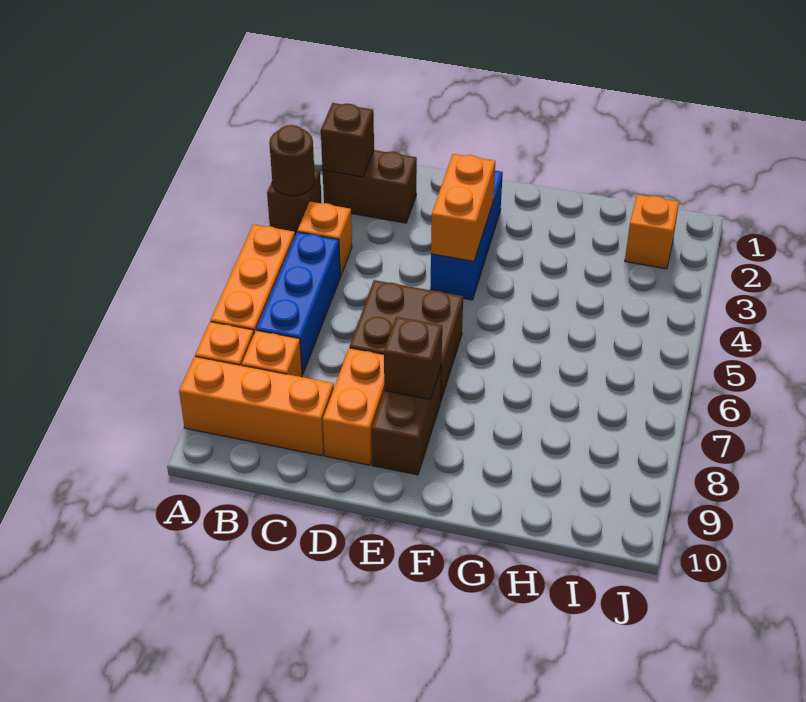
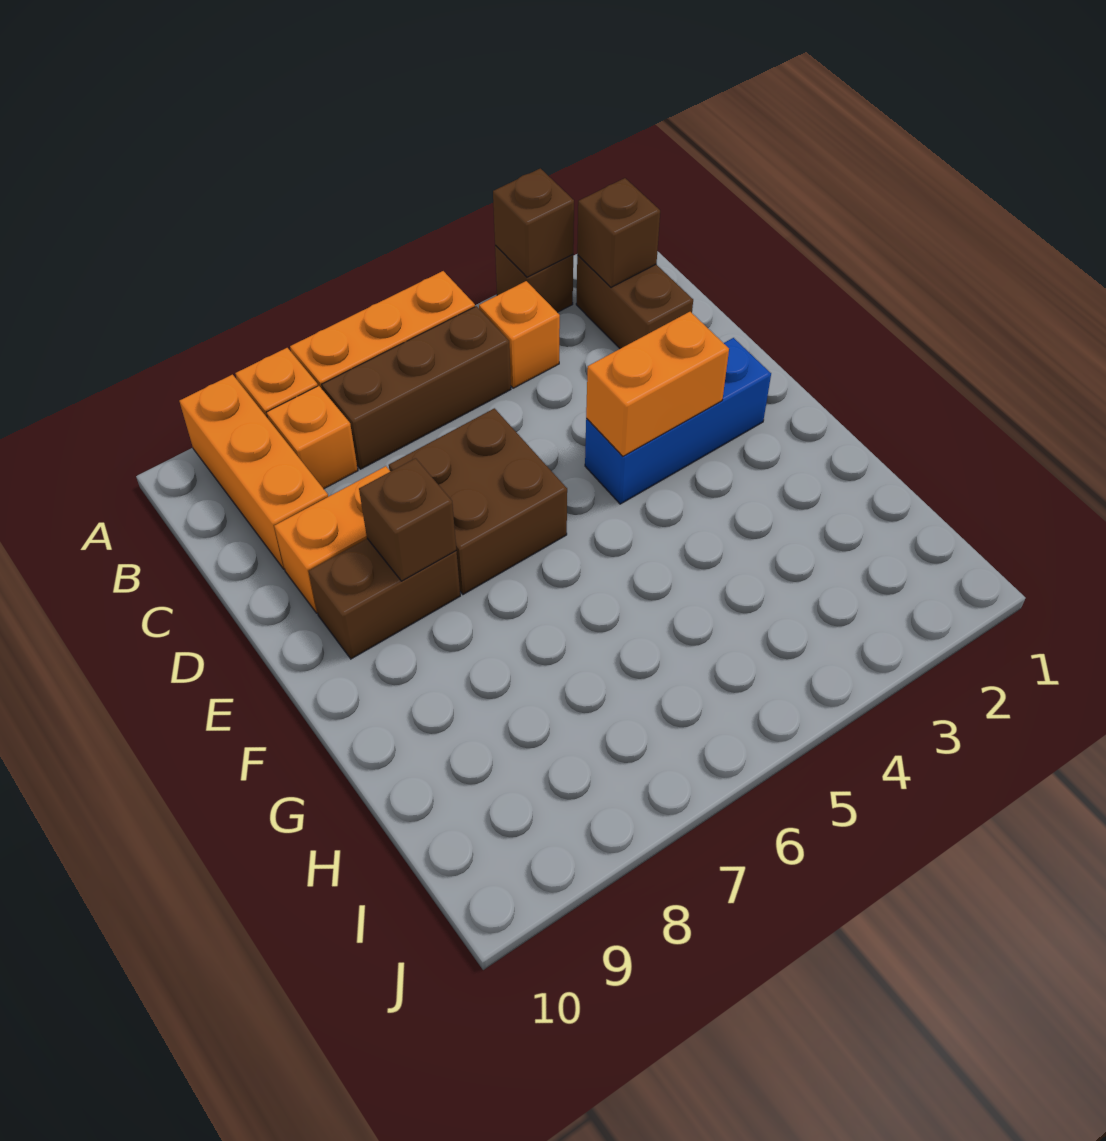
brown 1x1 round brick [269,125,315,196] -> brown 1x1 brick [493,168,574,277]
blue 1x3 brick [256,232,340,375] -> brown 1x3 brick [322,306,511,469]
orange 1x1 brick [625,195,679,269] -> none

